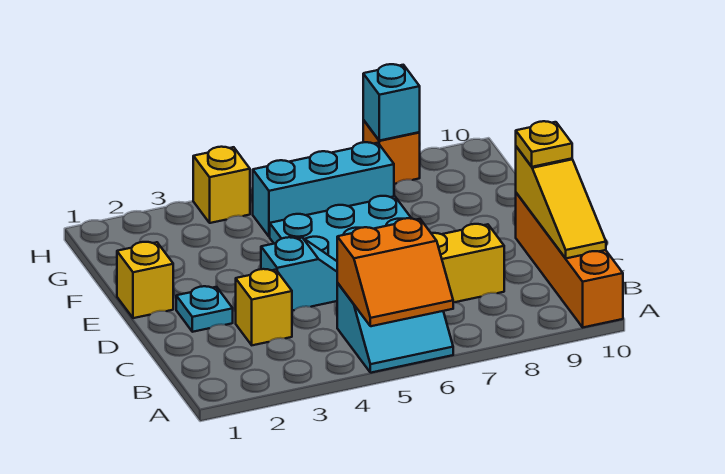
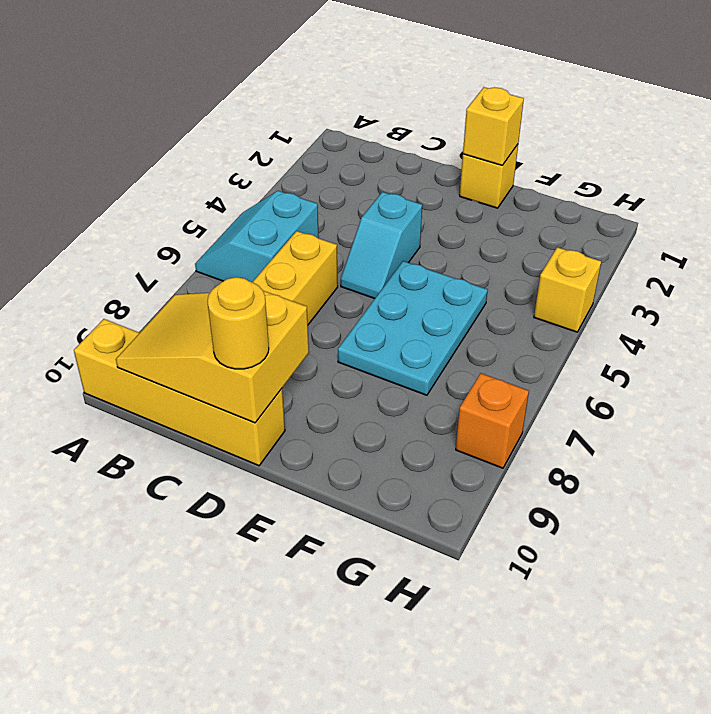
orange 2x2 slope [337,218,453,326] -> none
orange 1x4 brick [516,193,623,327] -> yellow 1x4 brick [74,319,285,466]
yellow 1x3 slope [516,147,606,258] -> yellow 2x3 slope [116,291,309,423]
yellow 1x1 brick [236,269,292,345] -> yellow 1x1 brick moved to [463,87,524,165]
cyan 1x1 plate [176,286,233,332] -> none
yellow 1x1 plate [516,121,572,167] -> yellow 1x1 round brick [207,277,269,369]
cyan 1x3 brick [253,142,394,237] -> none
cyan 1x1 brick [363,64,420,141] -> none

